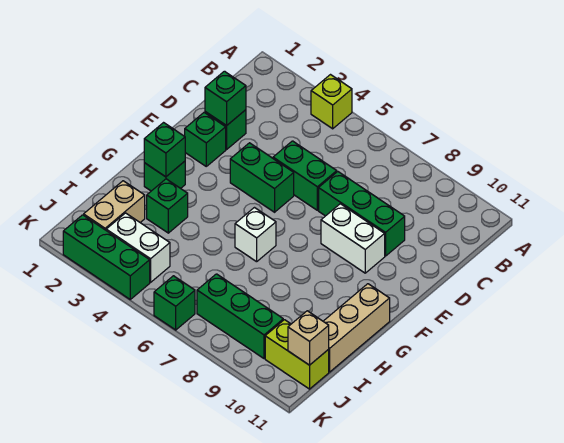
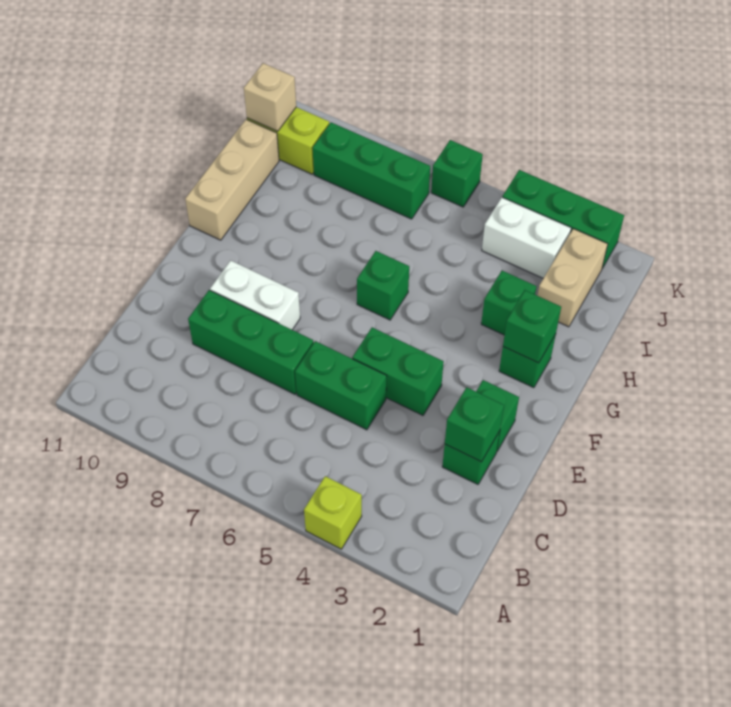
white 1x1 brick [235,208,276,262] -> green 1x1 brick [357,251,409,320]

